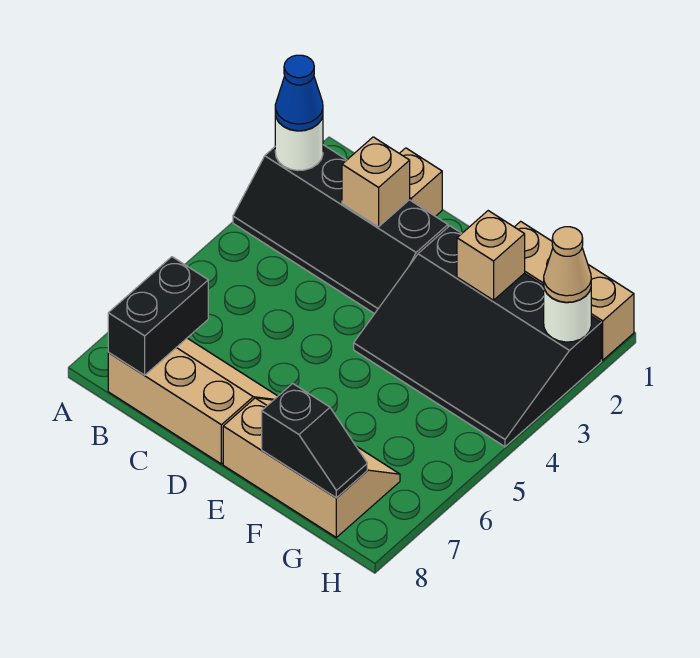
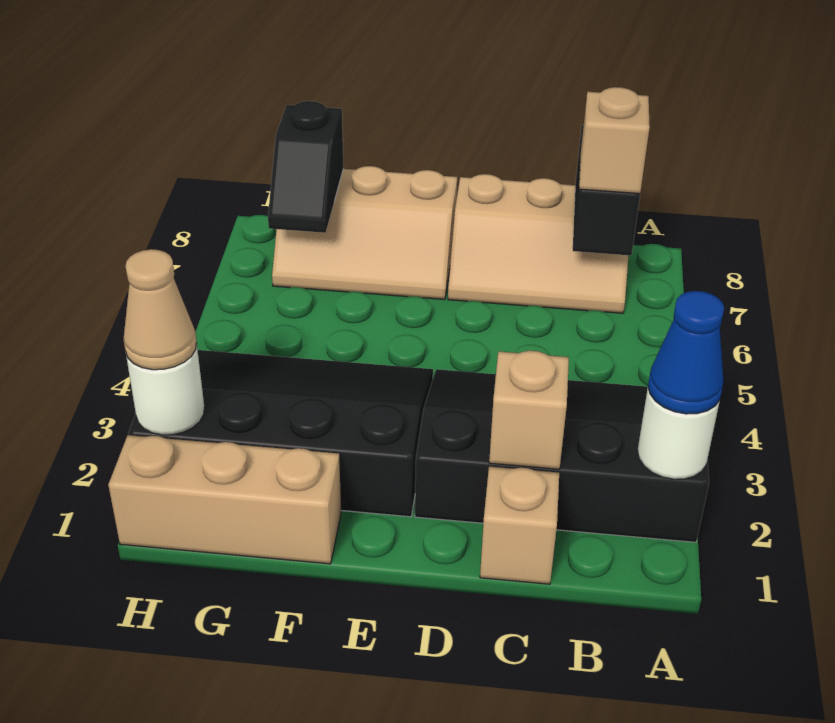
black 2x4 slope [233,145,448,314] -> black 3x4 slope [415,369,709,542]
tan 1x1 brick [457,211,525,300] -> tan 1x1 brick moved to [579,87,650,194]
black 1x2 slope [262,383,367,498] -> black 1x2 slope turned to [268,101,344,233]

